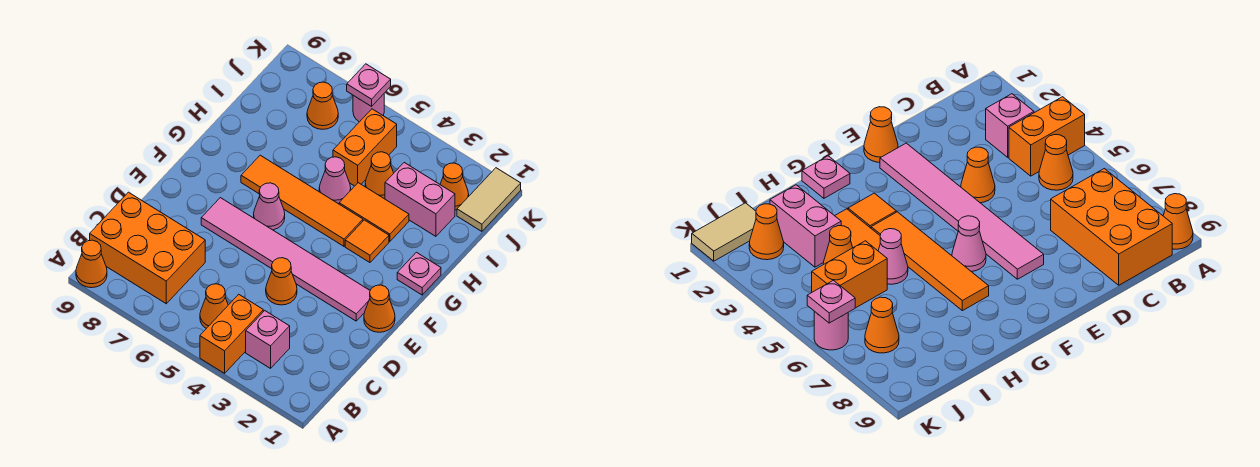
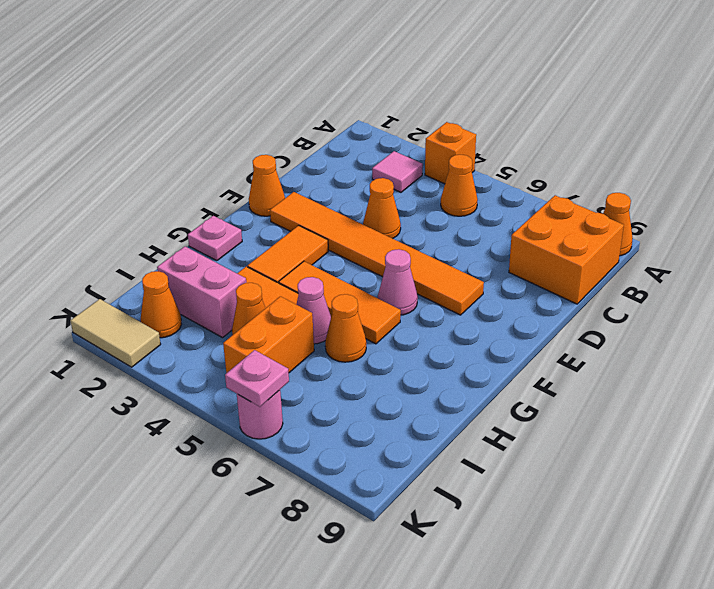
orange 1x2 brick [200,294,263,373] -> orange 1x1 brick [425,122,476,184]
pink 1x1 brick [246,311,290,368] -> pink 1x1 tile [372,151,423,192]
orange 2x3 brick [90,192,205,304] -> orange 2x2 brick [509,195,624,304]
pink 1x6 tile [201,198,370,321] -> orange 1x6 tile [270,192,484,315]
orange 1x1 tile [345,220,389,262] -> orange 1x2 tile [248,225,328,283]
orange 1x4 tile [241,155,363,246] -> orange 1x3 tile [279,261,401,344]
tan 1x2 tile [457,168,521,231] -> tan 1x2 tile turned to [71,299,161,367]
orange 1x1 cone [307,82,338,129] -> orange 1x1 cone moved to [325,294,366,362]

